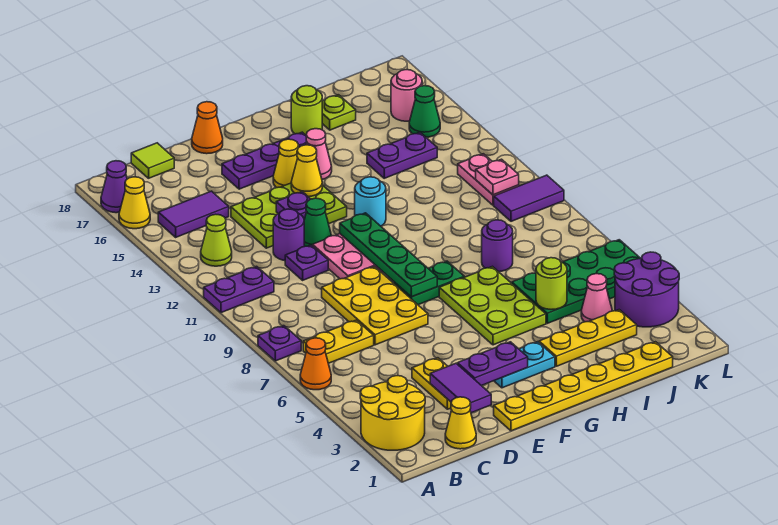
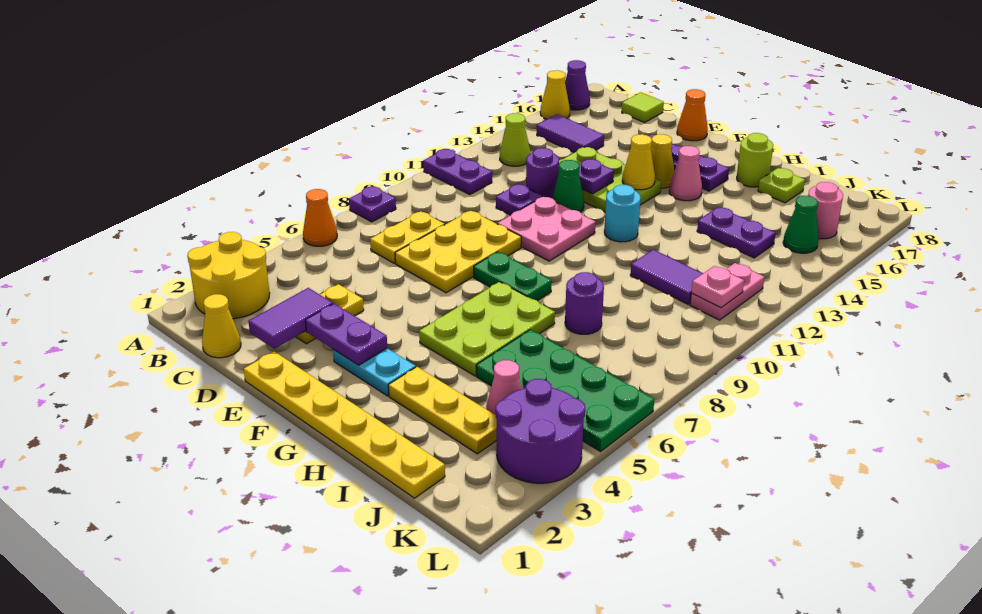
yellow 1x2 plate [303,320,374,363] -> yellow 1x2 plate turned to [370,211,445,263]
green 1x4 plate [340,213,437,297] -> none
lime 1x1 round brick [536,258,567,309] -> none
purple 1x2 tile [494,175,564,221] -> purple 1x2 tile moved to [630,249,703,305]

